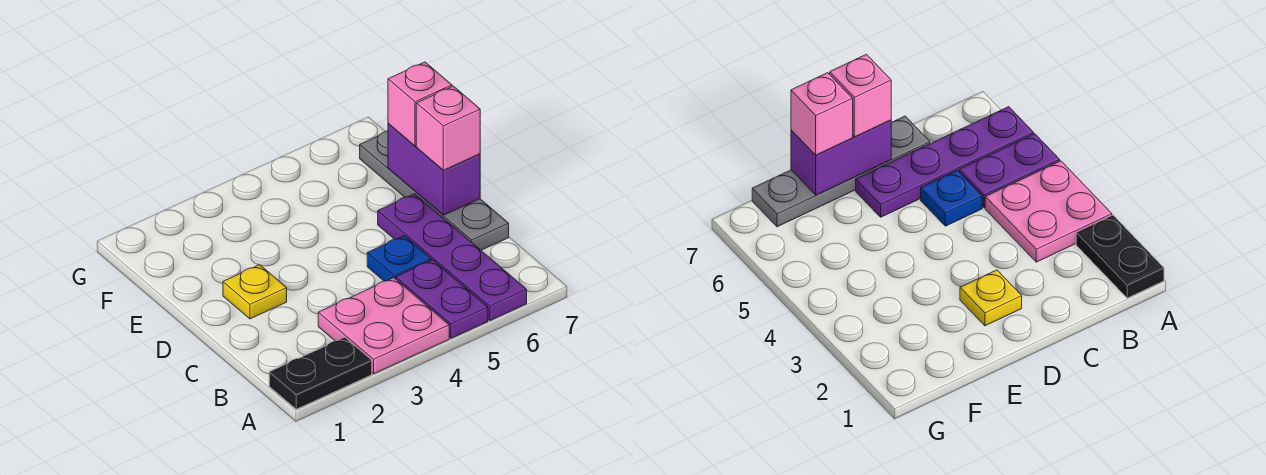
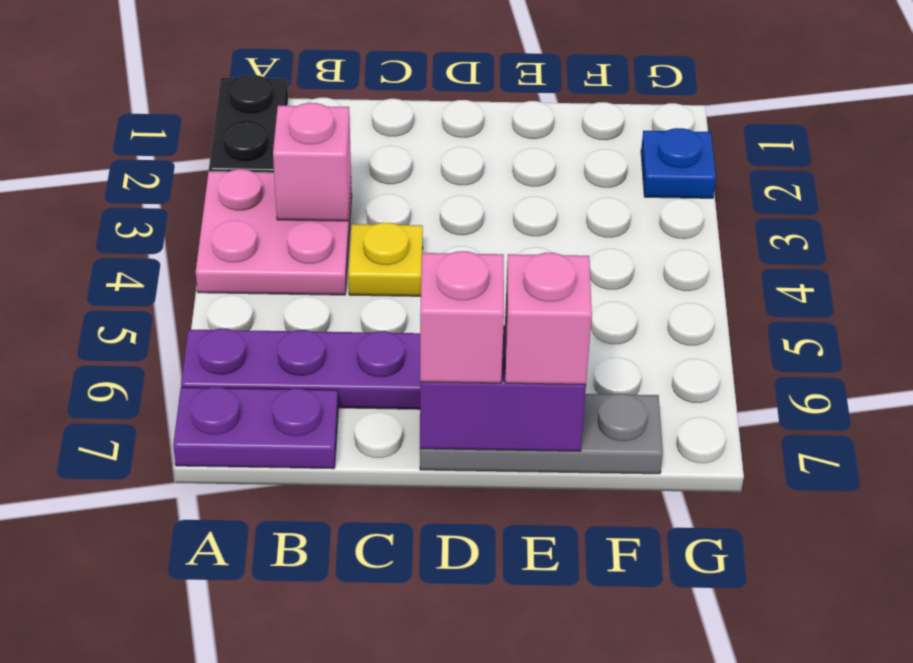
purple 1x2 plate [396,260,488,338] -> purple 1x2 plate moved to [173,387,338,469]
none -> pink 1x1 brick [273,103,351,221]
blue 1x1 plate [367,236,431,281] -> blue 1x1 plate moved to [641,128,716,198]
grey 1x4 plate [360,131,509,250] -> grey 1x3 plate [420,394,663,474]
yellow 1x1 plate [223,265,287,319] -> yellow 1x1 plate moved to [348,222,423,296]

